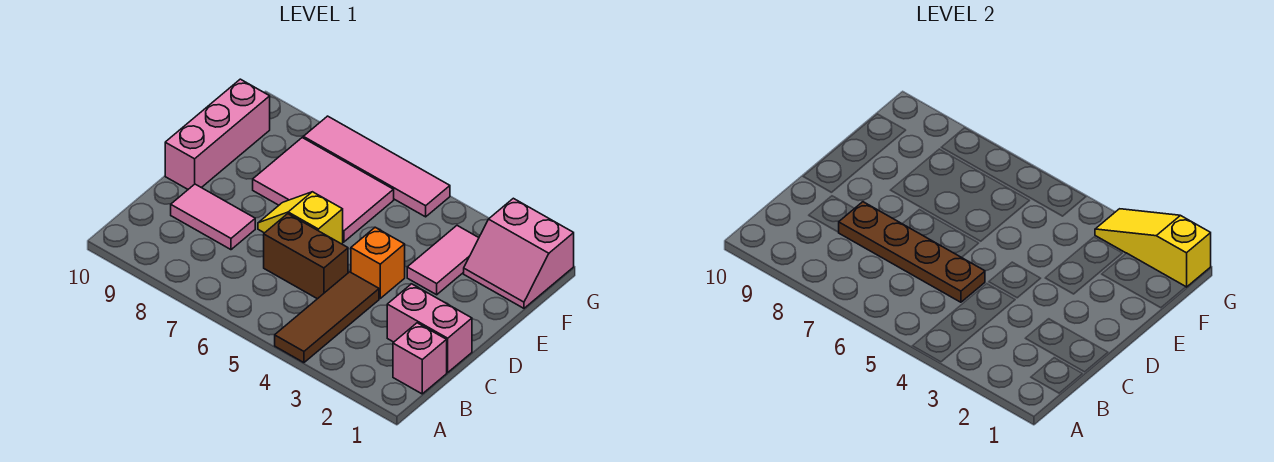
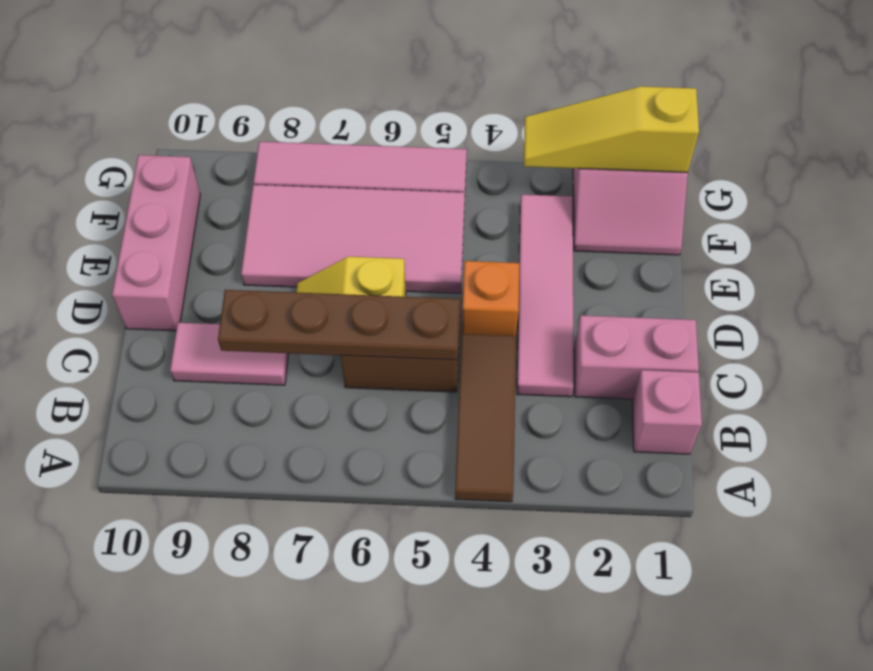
pink 1x2 tile [407,226,479,295] -> pink 1x4 tile [517,195,574,397]
pink 2x3 tile [253,138,394,242] -> pink 2x4 tile [241,185,465,293]

